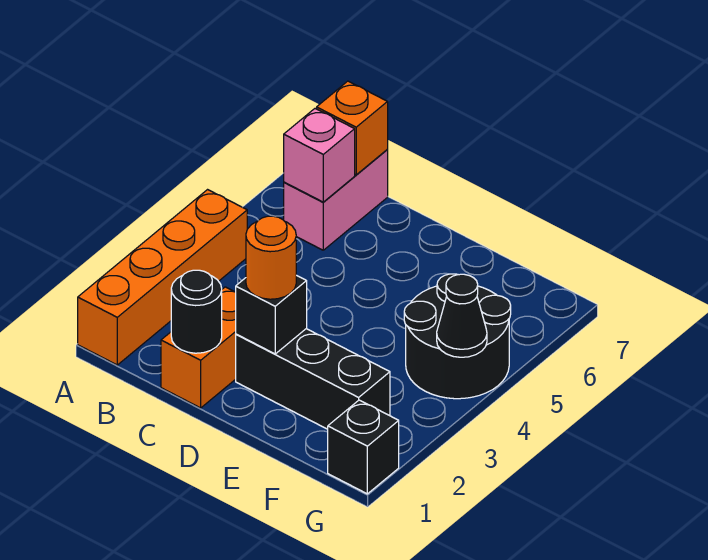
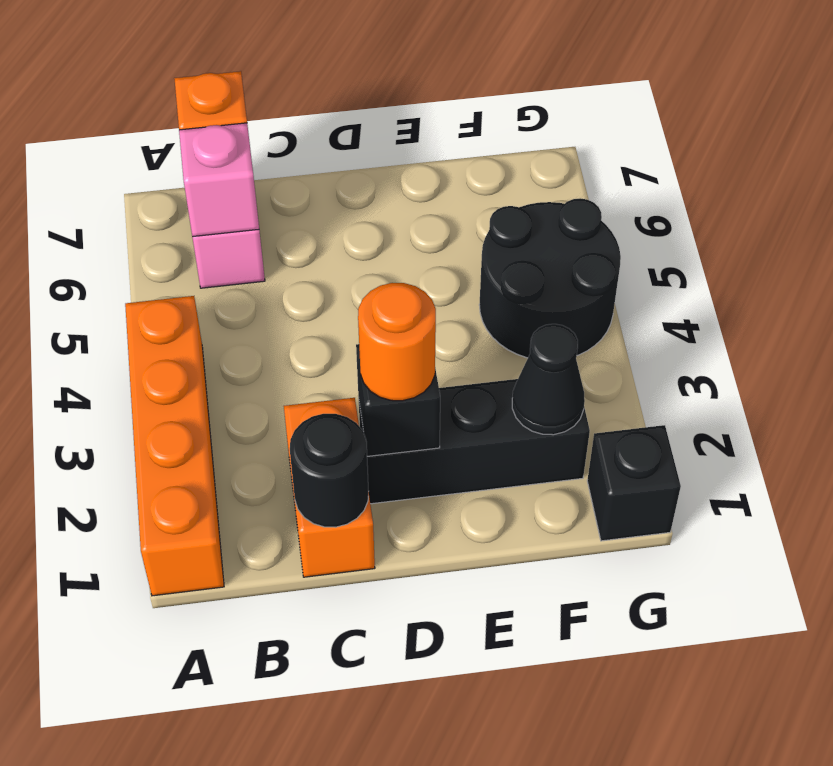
black 1x1 cone [437,274,487,357] -> black 1x1 cone moved to [512,324,585,435]

